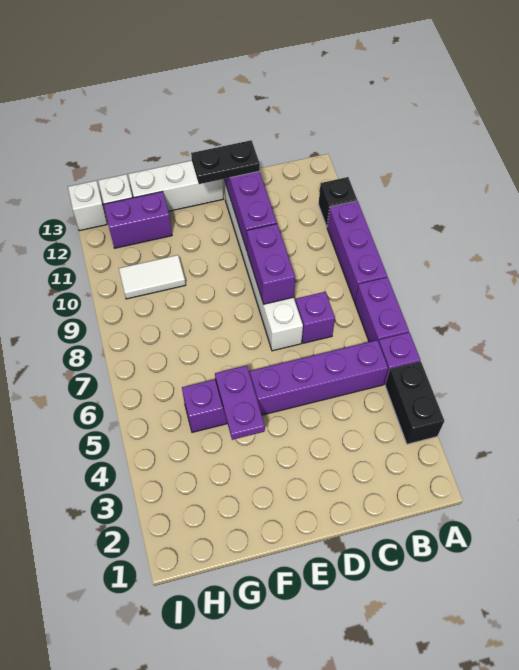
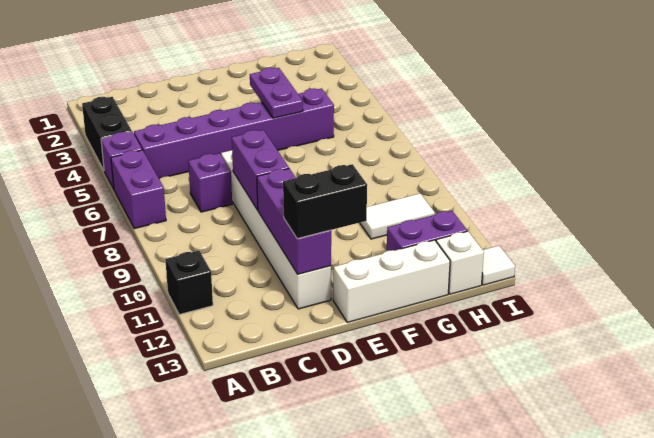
purple 1x3 brick [327,201,387,302] -> none
black 1x2 plate [191,140,260,184] -> black 1x2 brick [283,164,367,239]
white 1x1 brick [68,181,107,231] -> white 1x1 tile [482,246,515,285]

